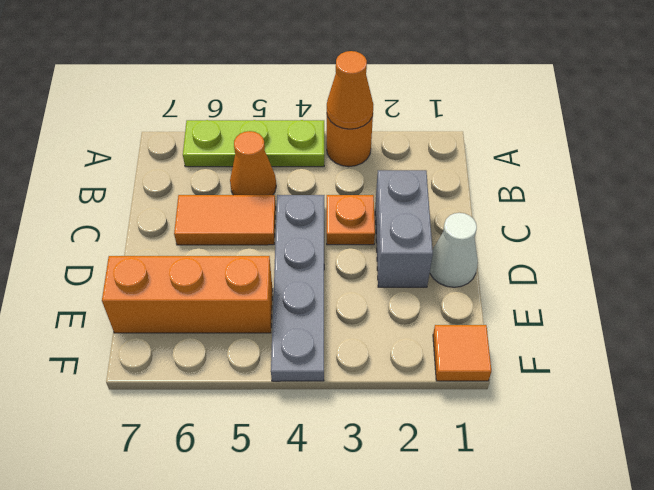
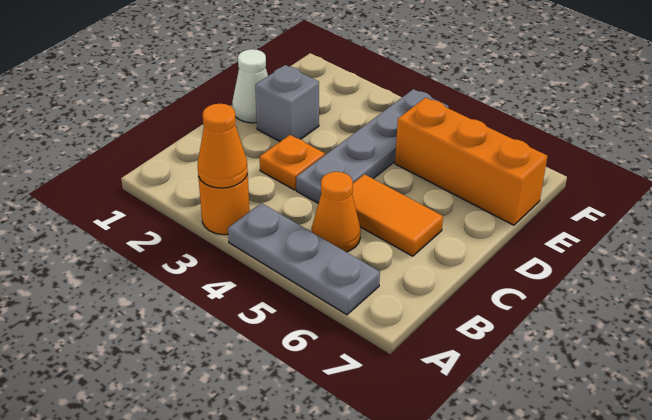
lime 1x3 plate [183,120,324,167] -> grey 1x3 plate [228,203,380,315]
grey 1x2 brick [375,170,433,287] -> grey 1x1 brick [255,65,319,141]
orange 1x1 tile [433,325,492,381] -> none

